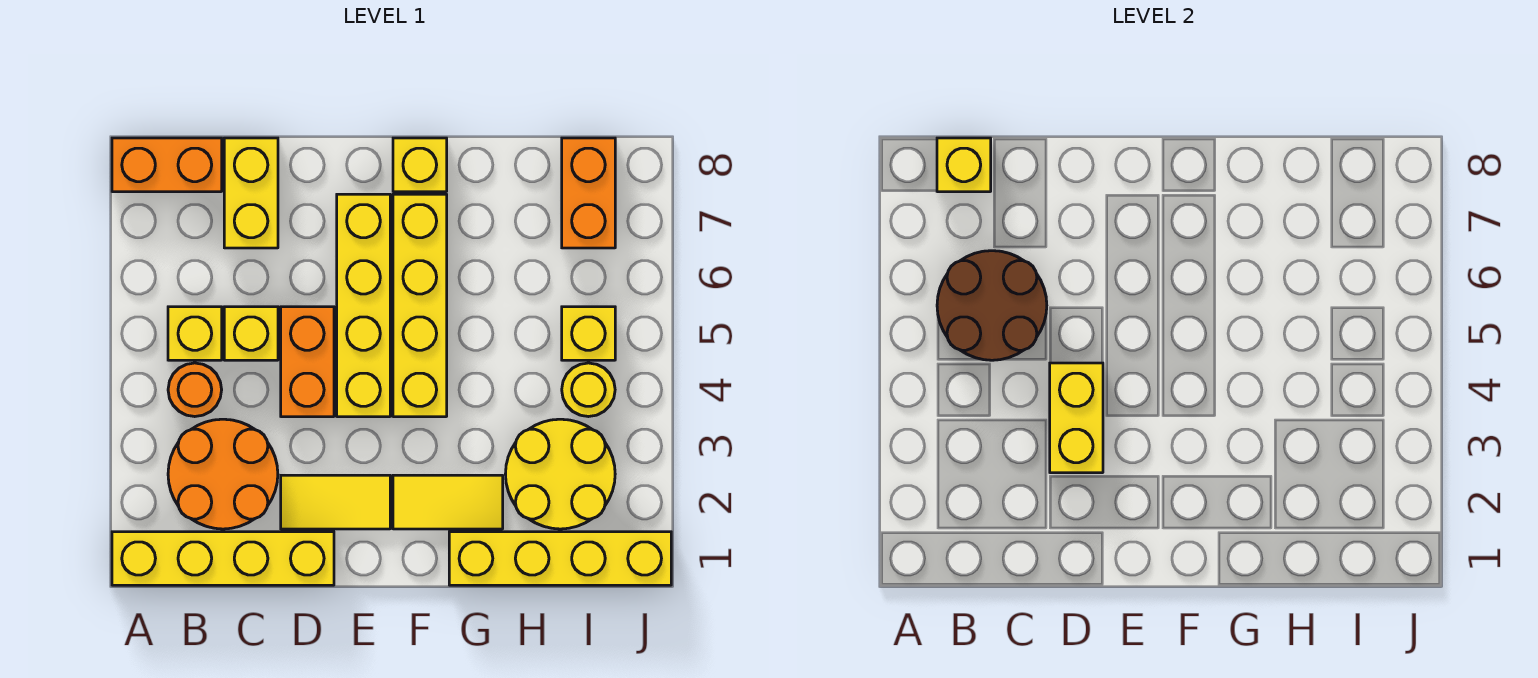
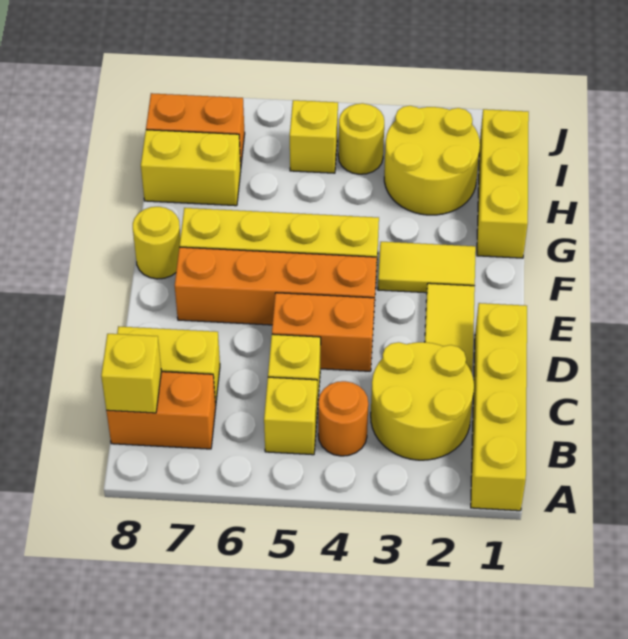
orange 1x2 brick [112,138,222,192] -> orange 1x2 brick turned to [106,372,216,449]
orange 2x2 round brick [168,419,278,529] -> yellow 2x2 round brick [371,342,474,460]
brown 2x2 round brick [937,251,1047,360] -> none
yellow 1x2 brick [1050,363,1103,473] -> yellow 1x2 brick moved to [141,130,241,206]
yellow 1x4 brick [337,194,390,417] -> orange 1x4 brick [175,247,377,325]
yellow 1x2 tile [393,475,503,529] -> yellow 1x2 tile turned to [378,242,476,293]
yellow 1x1 brick [393,138,447,192] -> yellow 1x1 round brick [133,207,181,279]
yellow 1x4 brick [449,532,671,585] -> yellow 1x3 brick [477,109,529,258]

